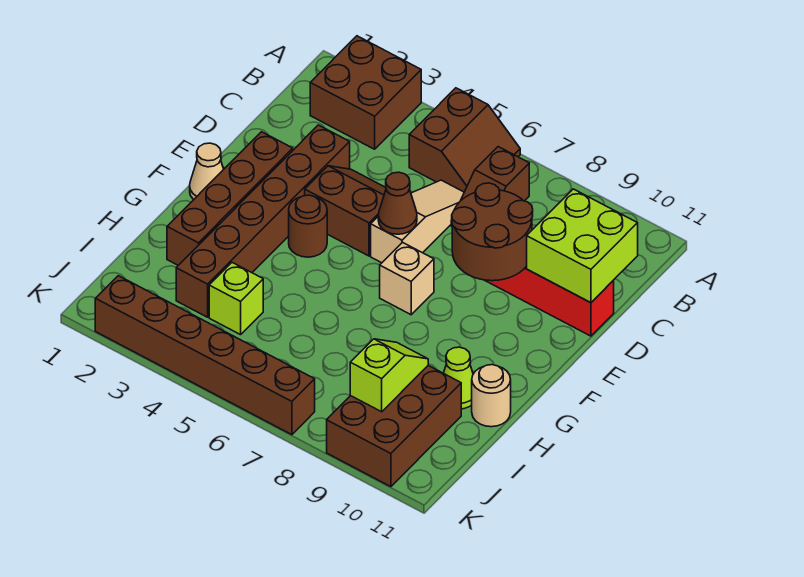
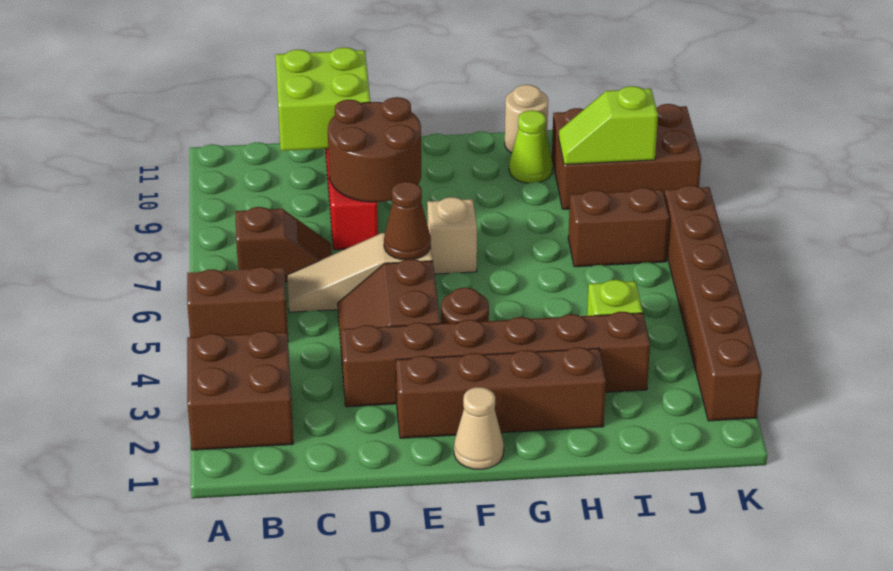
none -> brown 1x2 brick [568,188,669,267]

